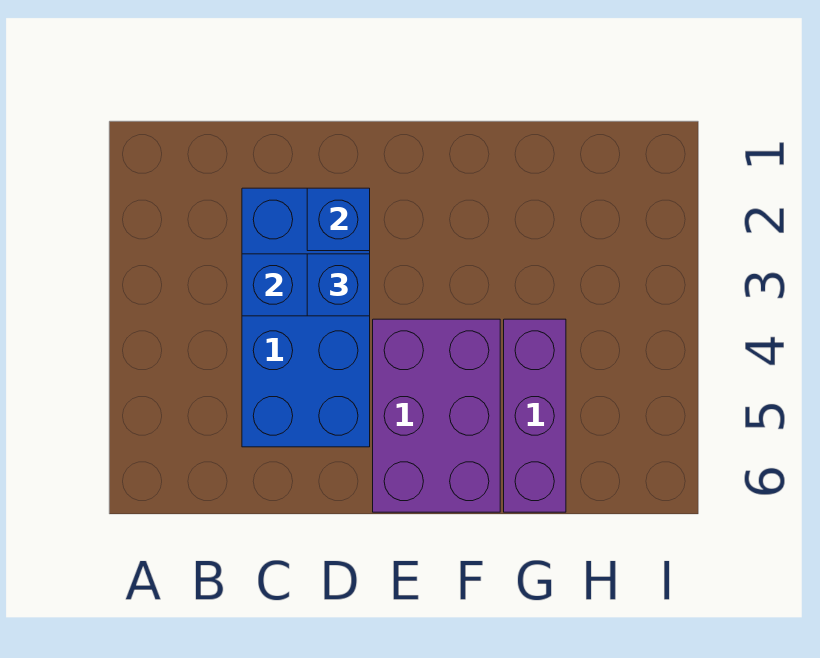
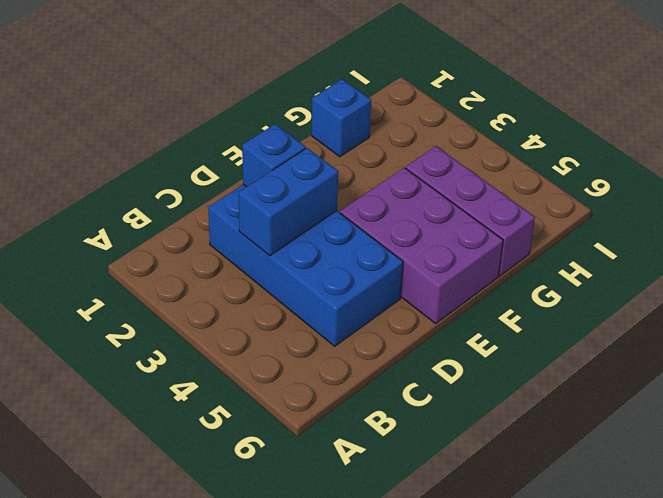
blue 1x1 brick [307,254,370,316] -> blue 1x1 brick moved to [311,79,371,157]

